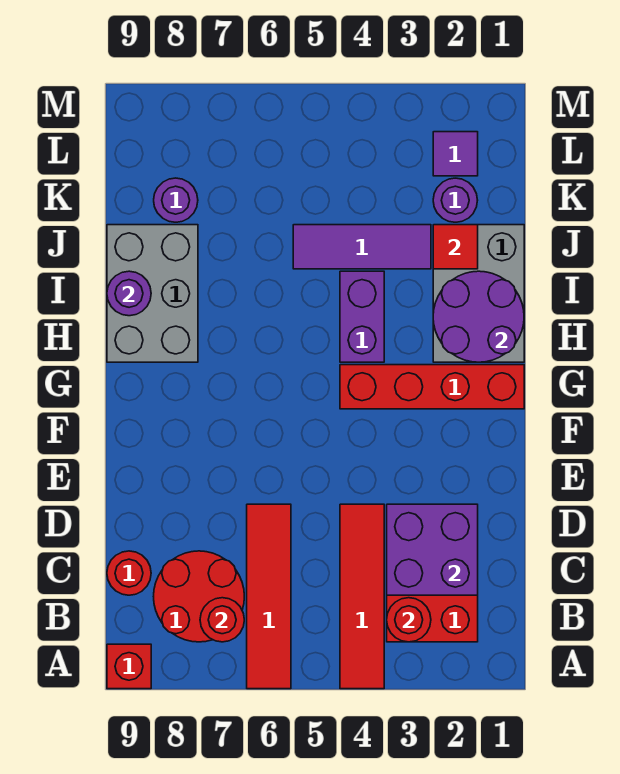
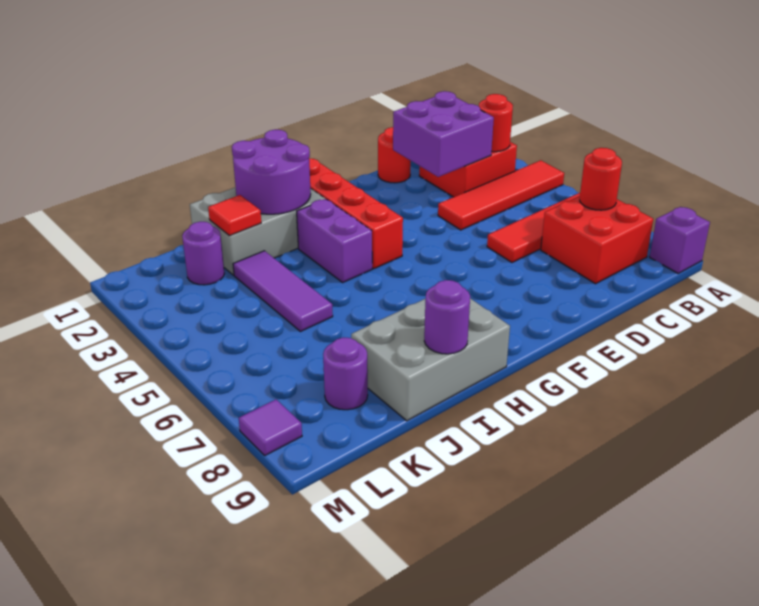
red 1x1 brick [107,644,151,689] -> purple 1x1 brick [650,207,710,273]
red 2x2 round brick [154,551,244,642] -> red 2x2 brick [541,196,653,284]
red 1x1 round brick [107,551,151,595] -> red 1x1 round brick moved to [378,127,411,183]
purple 1x2 brick [340,271,384,362] -> purple 1x2 brick turned to [297,199,372,282]
purple 1x1 tile [433,132,478,176] -> purple 1x1 tile moved to [239,400,302,455]

